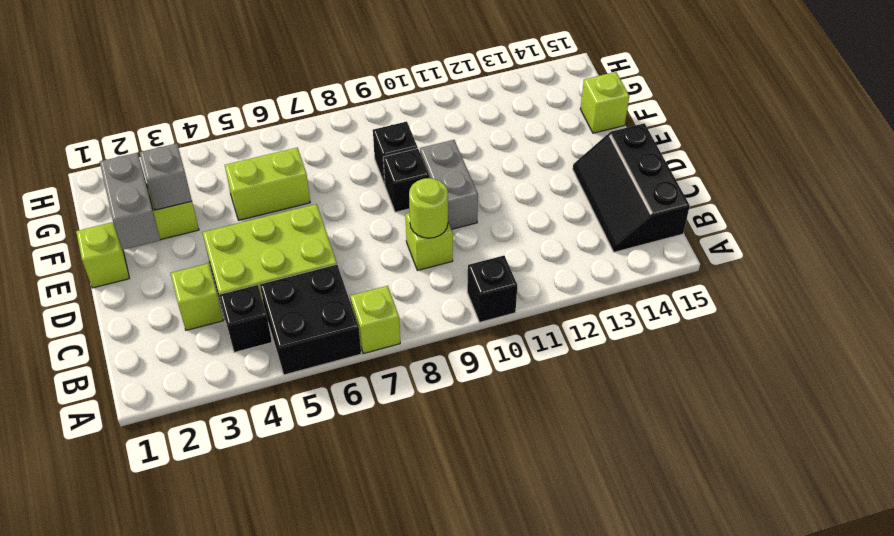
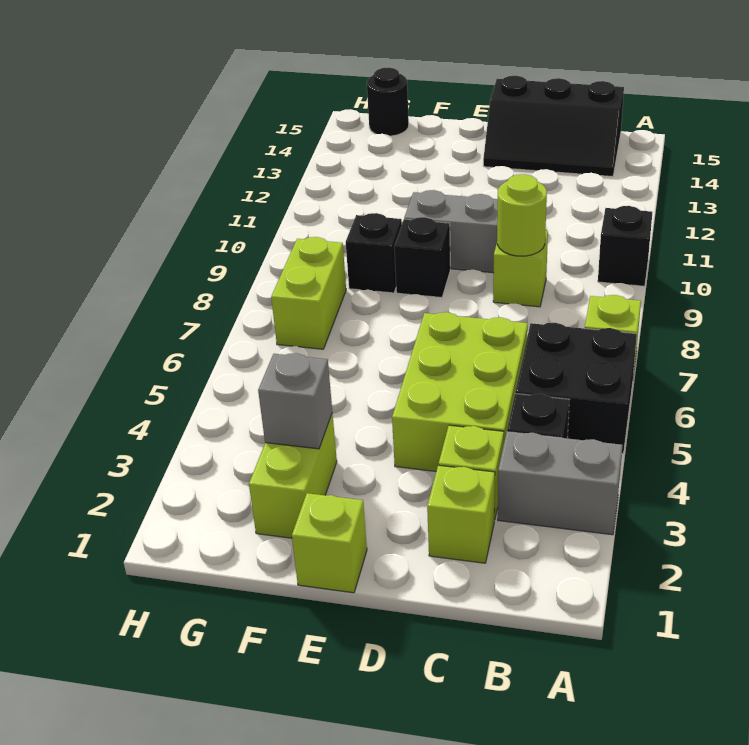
grey 1x2 brick [100,153,160,250] -> grey 1x2 brick moved to [498,432,623,535]
lime 1x2 brick [225,148,310,220] -> lime 1x2 brick moved to [271,237,346,349]
lime 1x1 brick [580,72,629,133] -> lime 1x1 brick moved to [427,465,495,563]
none -> black 1x1 round brick [367,68,409,136]

